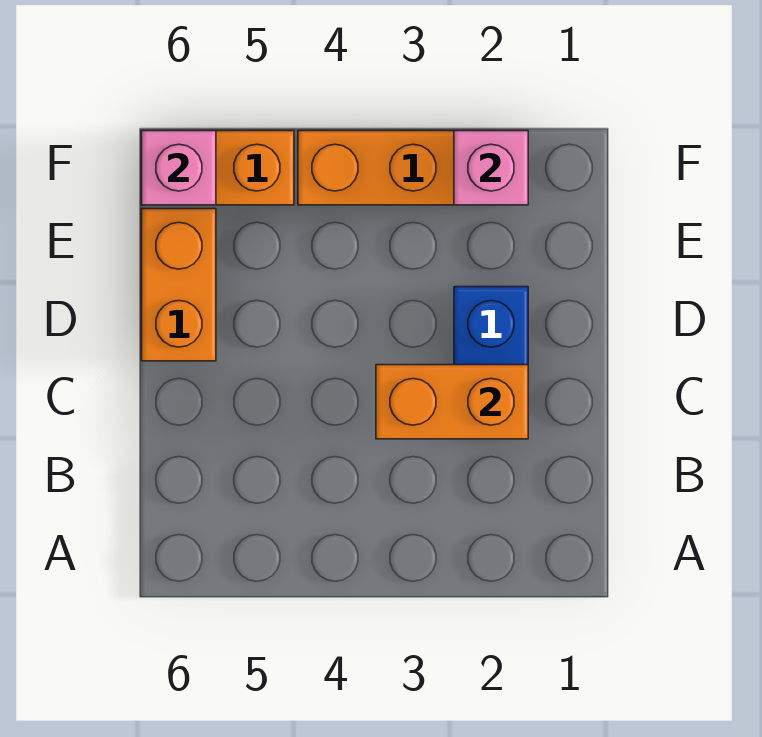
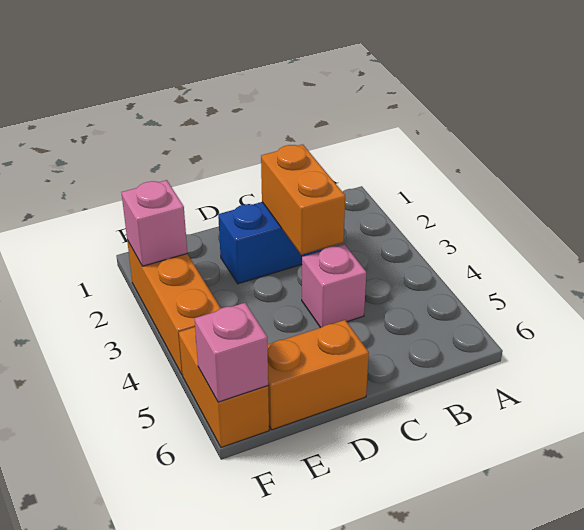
none -> pink 1x1 brick [302,244,366,328]

